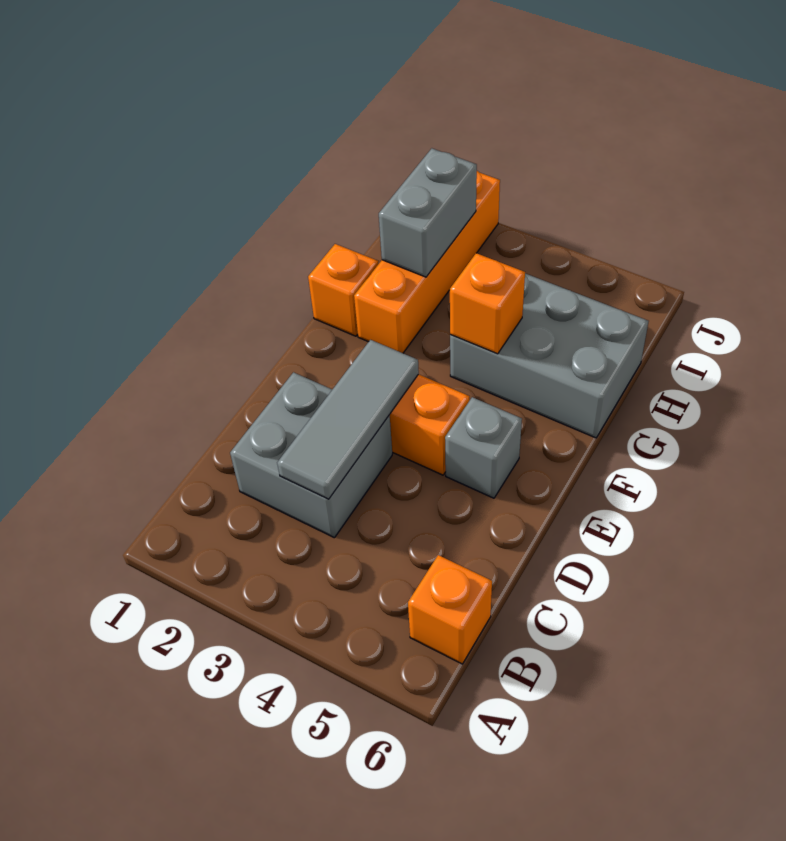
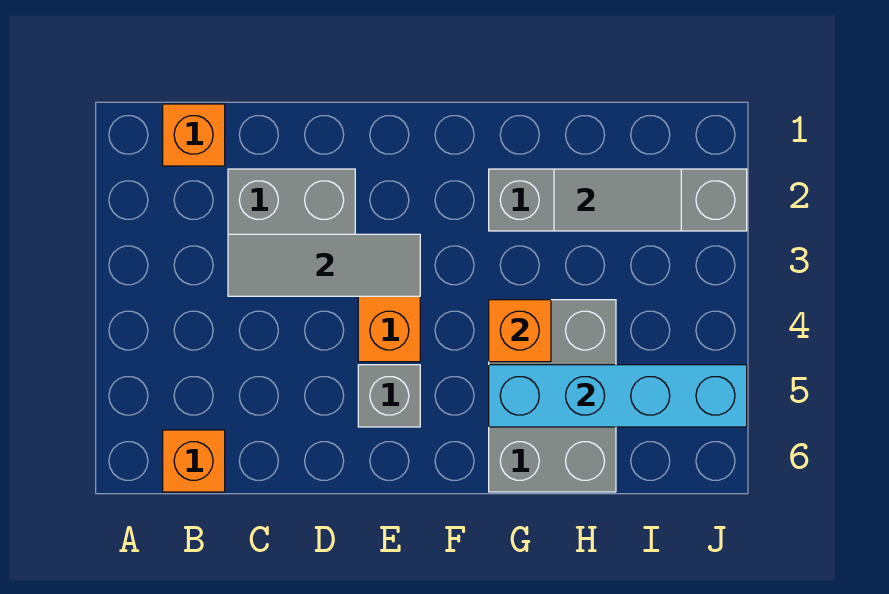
orange 1x1 brick [308,244,378,336] -> orange 1x1 brick moved to [163,104,225,166]
orange 1x4 brick [354,171,500,353] -> grey 1x4 brick [489,169,747,231]
none -> cyan 1x4 brick [489,365,747,427]
grey 1x2 brick [379,148,477,277] -> grey 1x2 tile [554,169,681,231]

